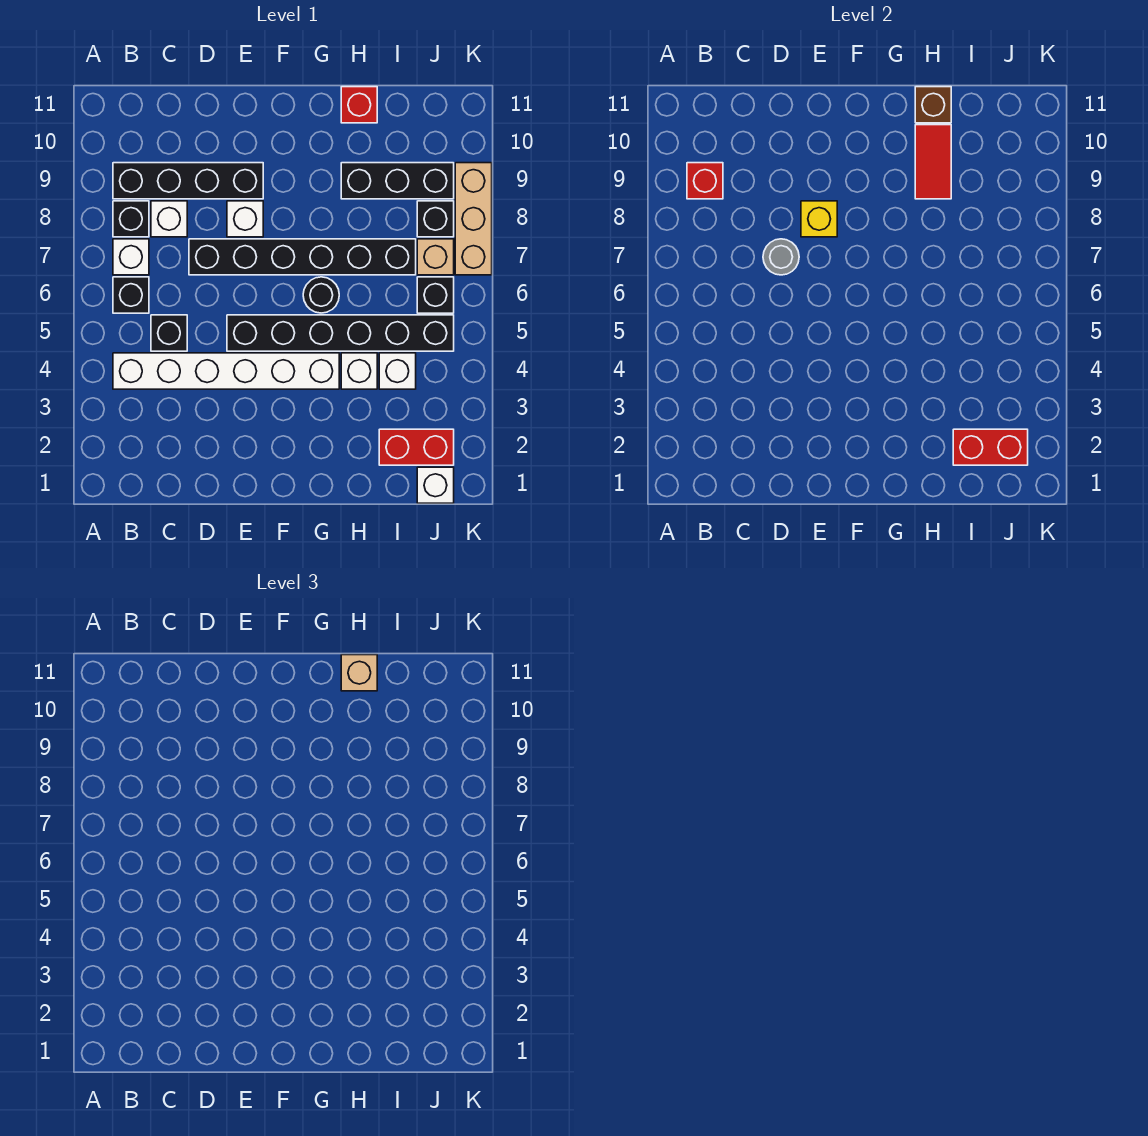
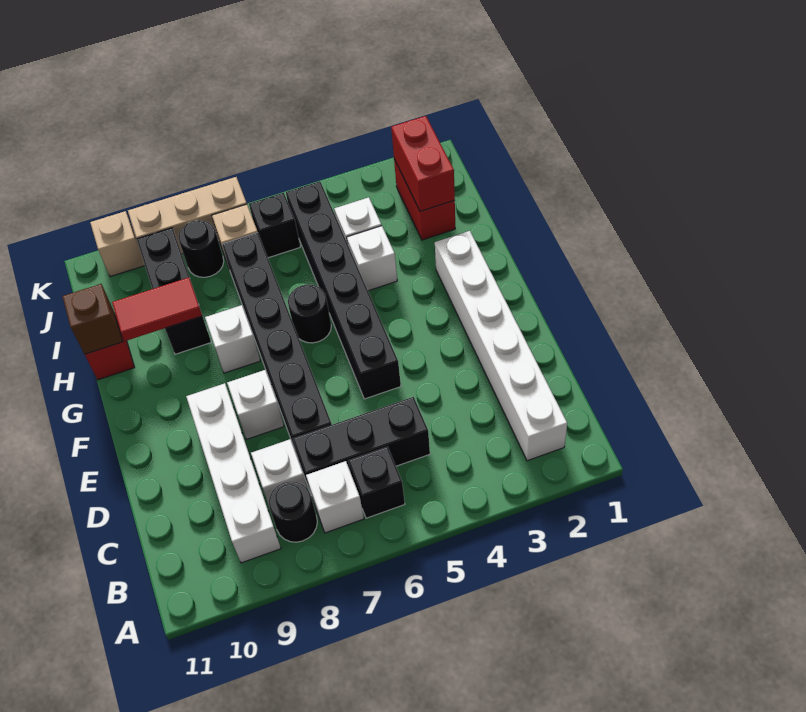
white 1x6 brick [113,353,339,389] -> white 1x6 brick moved to [435,231,567,461]
black 1x1 brick [113,201,149,237] -> black 1x1 round brick [269,481,317,542]
black 1x4 brick [113,163,263,199] -> white 1x4 brick [186,383,281,563]
red 1x1 brick [687,163,723,199] -> none
black 1x1 brick [151,315,187,351] -> black 1x3 brick [293,397,430,494]
grey 1x1 round brick [763,239,799,275] -> none
yellow 1x1 brick [801,201,837,237] -> none
tan 1x1 brick [341,655,377,691] -> tan 1x1 brick moved to [90,211,145,277]
white 1x1 brick [417,467,454,503] -> white 1x1 brick moved to [205,305,260,373]
black 1x1 brick [417,201,454,237] -> black 1x1 round brick [178,220,224,277]

